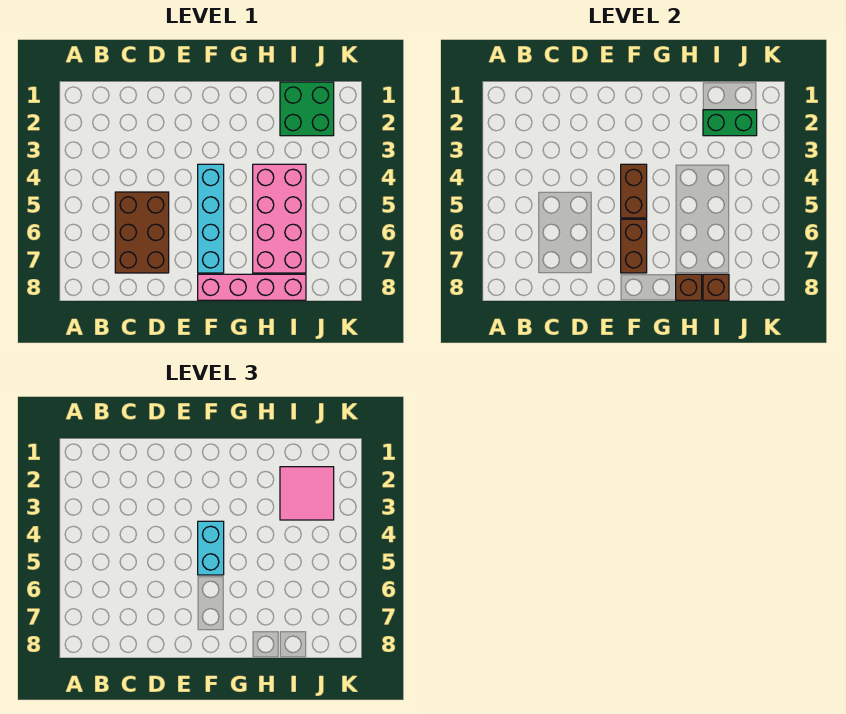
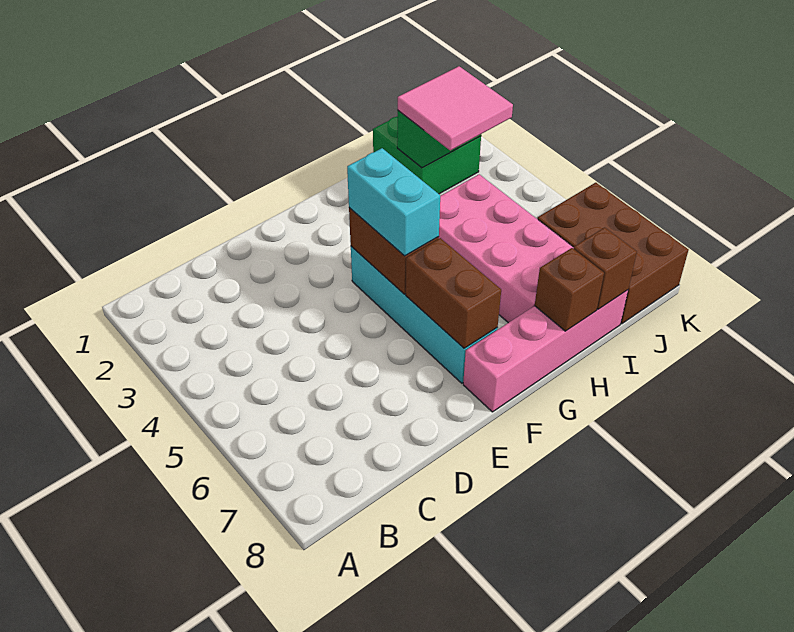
brown 2x3 brick [115,192,169,273] -> brown 2x3 brick moved to [537,183,689,324]

